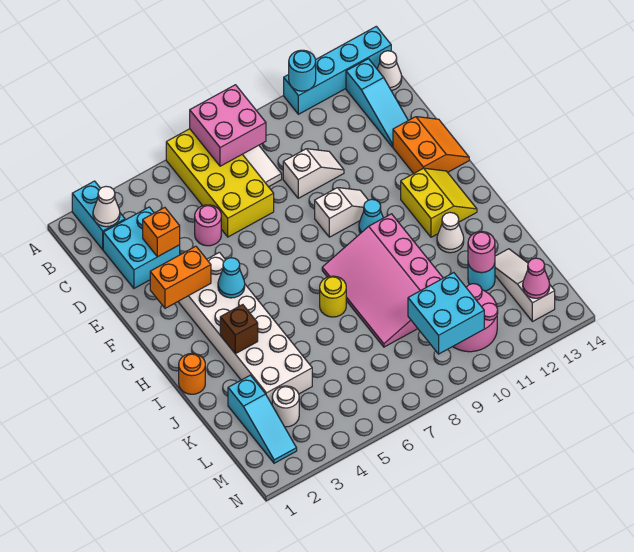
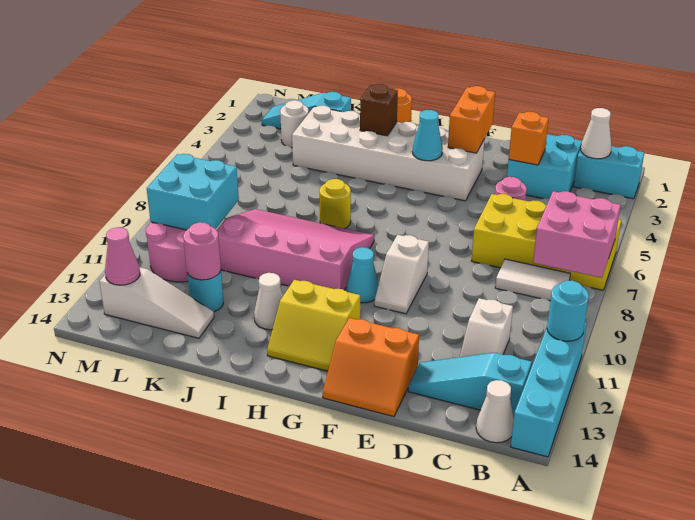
white 1x2 slope [283,149,344,198] -> white 1x2 slope moved to [460,298,513,357]

